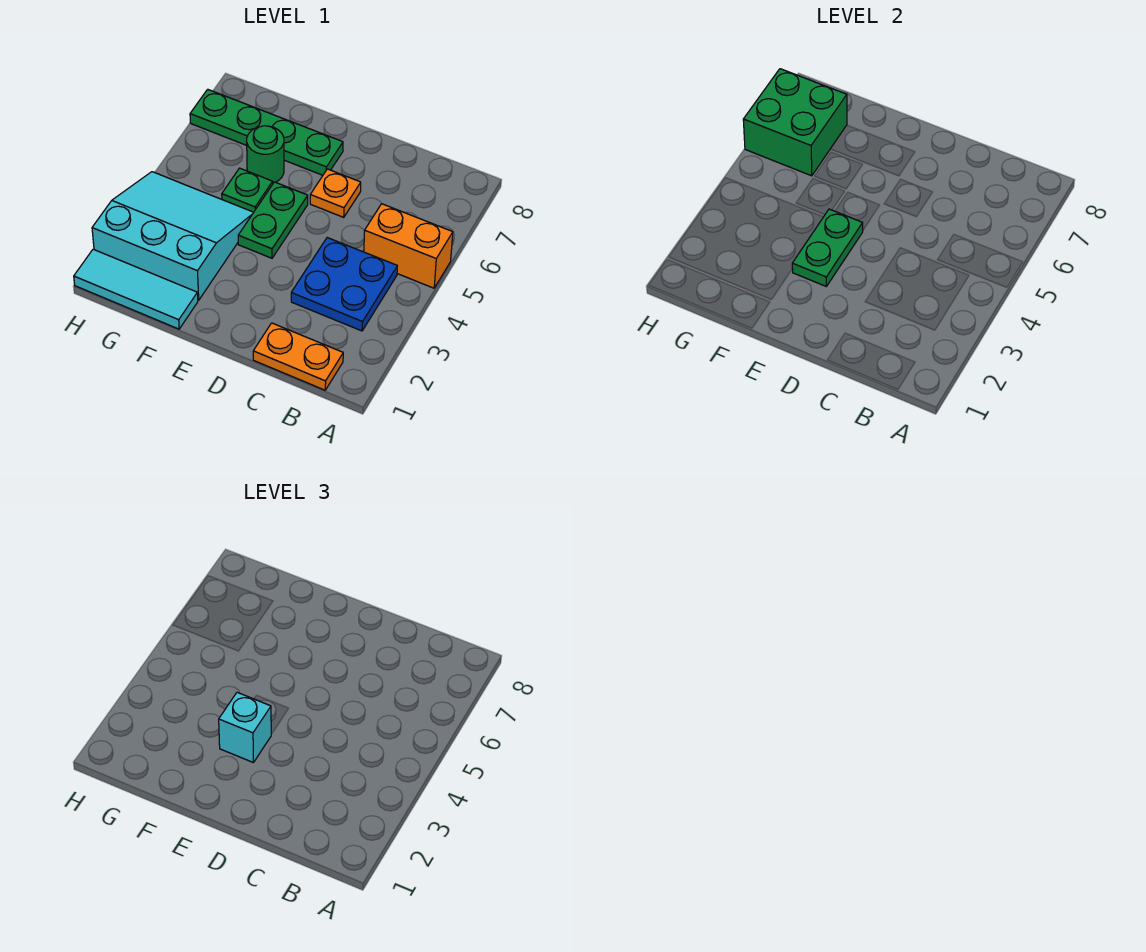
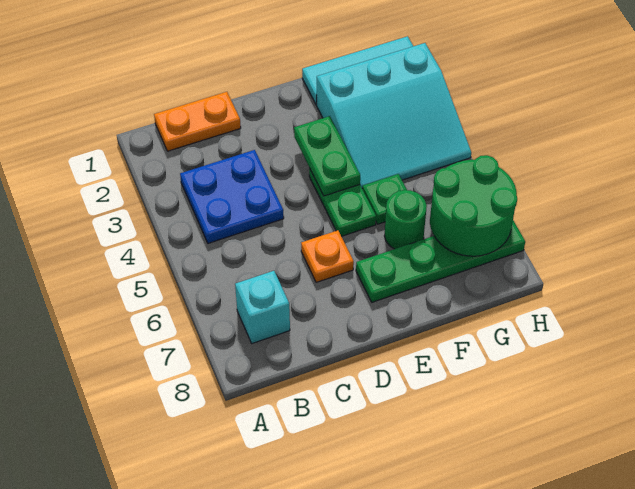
orange 1x2 brick [364,204,453,288] -> none
cyan 1x1 brick [219,692,271,763] -> cyan 1x1 brick moved to [235,271,290,343]
green 2x2 brick [743,69,847,176] -> green 2x2 round brick [430,155,517,256]

